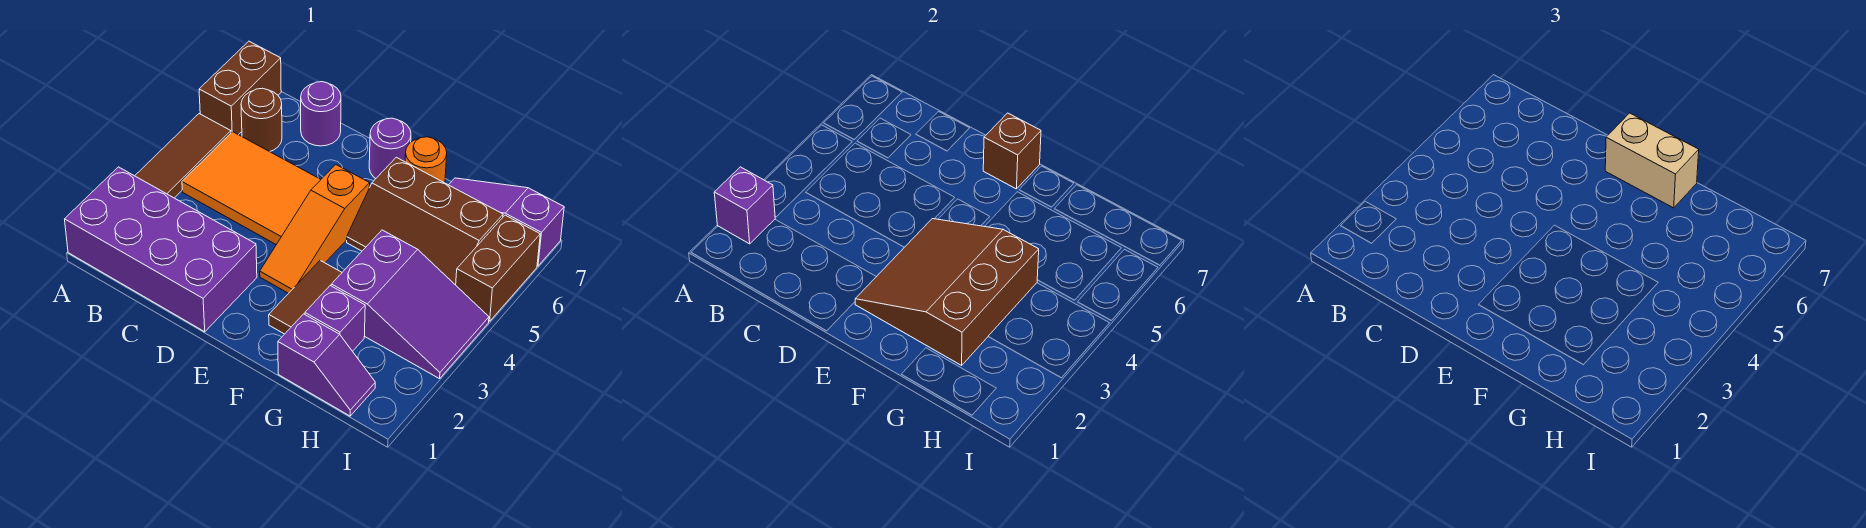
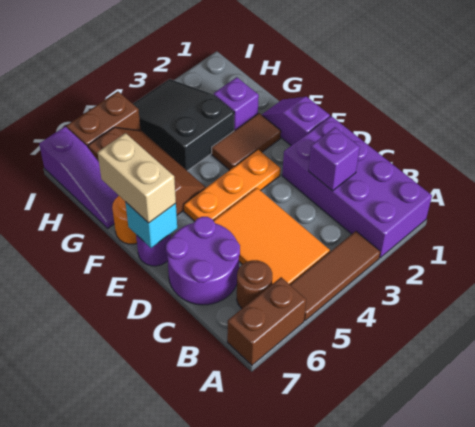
purple 1x1 brick [714,167,775,244] -> purple 1x1 brick moved to [309,127,360,191]
purple 1x1 round brick [301,82,341,146] -> purple 2x2 round brick [166,217,240,305]
brown 3x3 slope [855,219,1039,365] -> none
orange 1x3 slope [260,165,370,293] -> orange 1x3 plate [184,150,280,221]
brown 1x1 brick [983,113,1041,189] -> cyan 1x1 brick [125,202,177,248]
purple 1x2 slope [278,314,375,416] -> purple 1x2 slope moved to [262,97,330,146]
purple 2x3 slope [331,230,489,379] -> black 2x3 slope [133,79,234,171]

